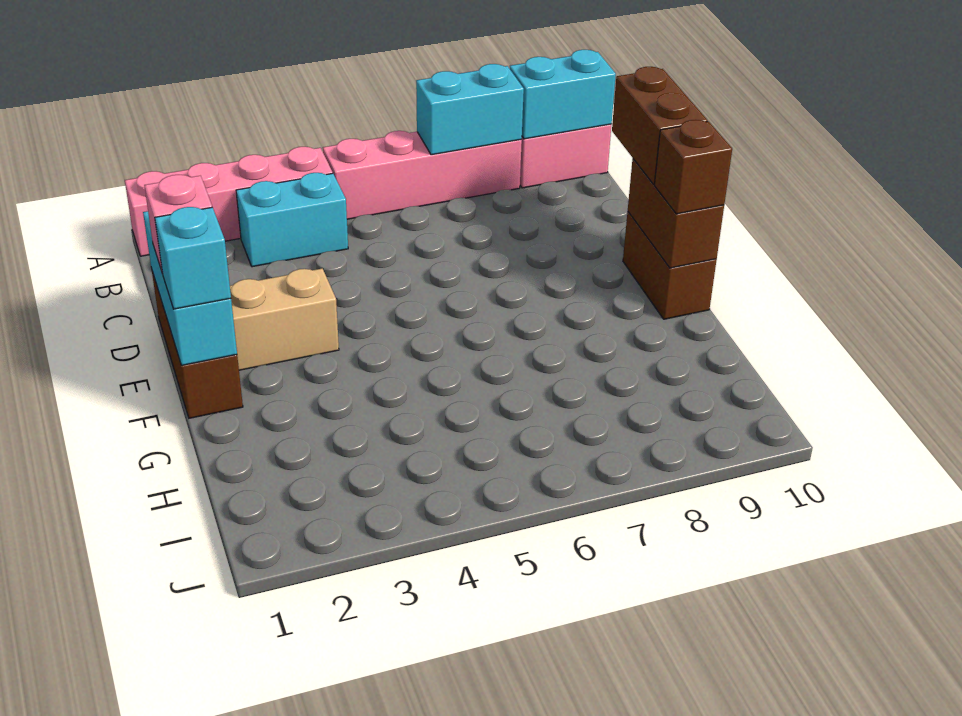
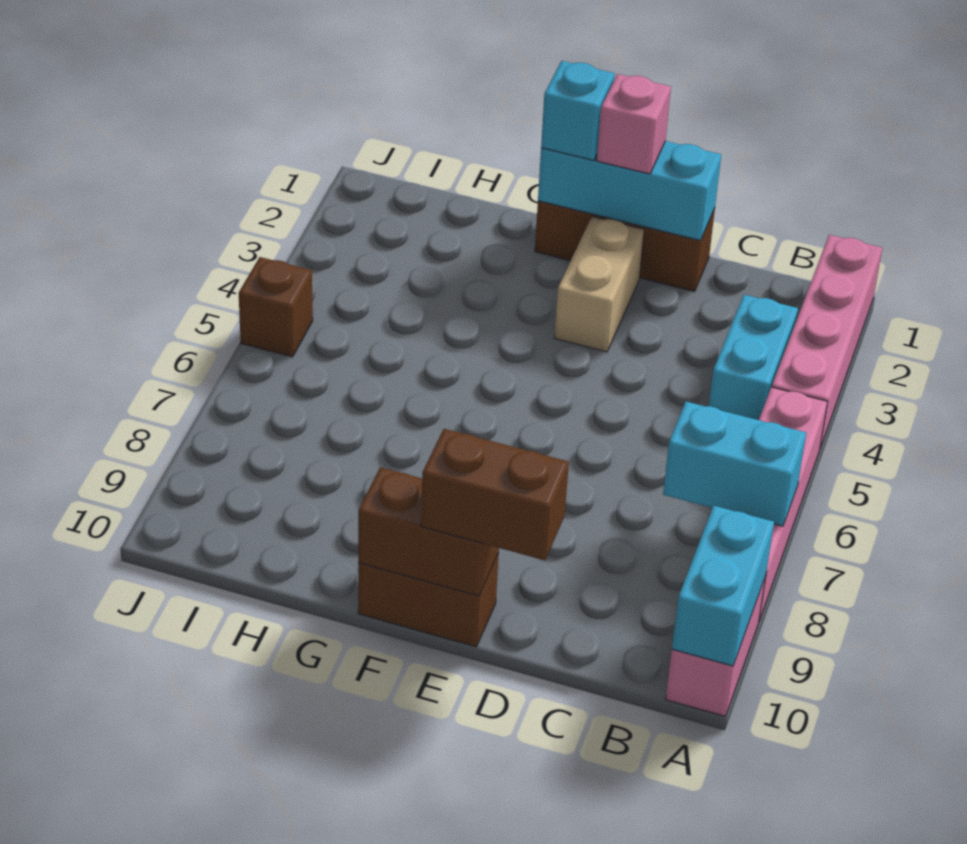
cyan 1x2 brick [416,64,524,155] -> cyan 1x2 brick turned to [663,402,806,526]
brown 1x1 brick [654,120,732,214] -> brown 1x1 brick moved to [239,257,313,357]

